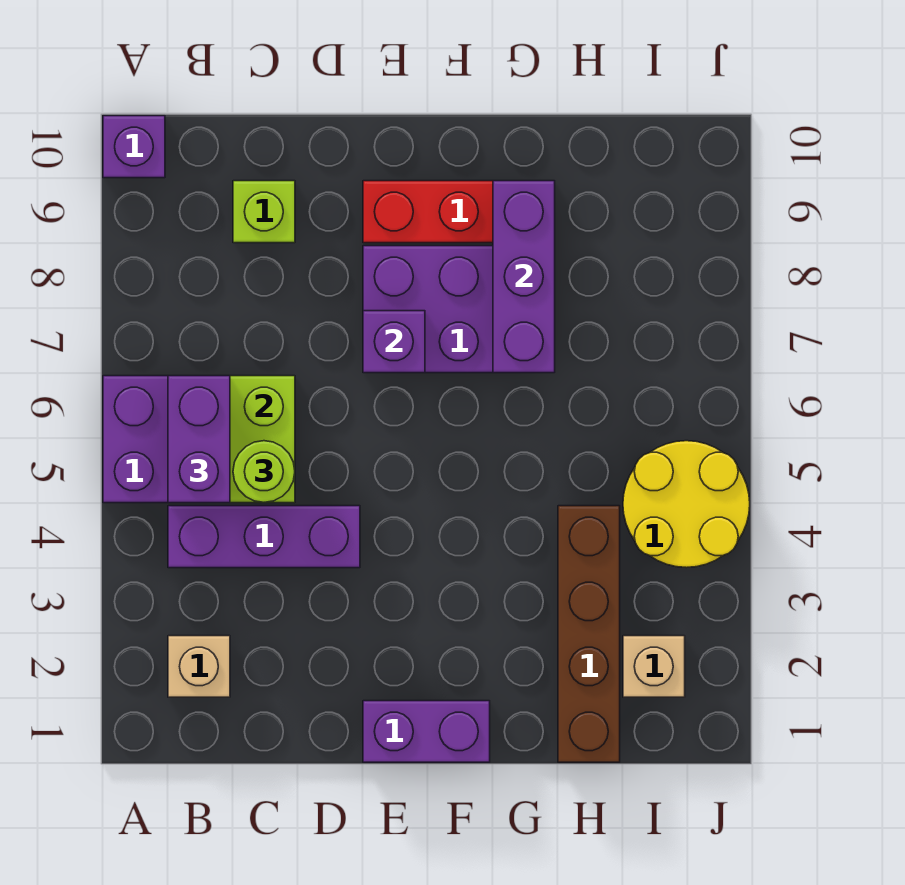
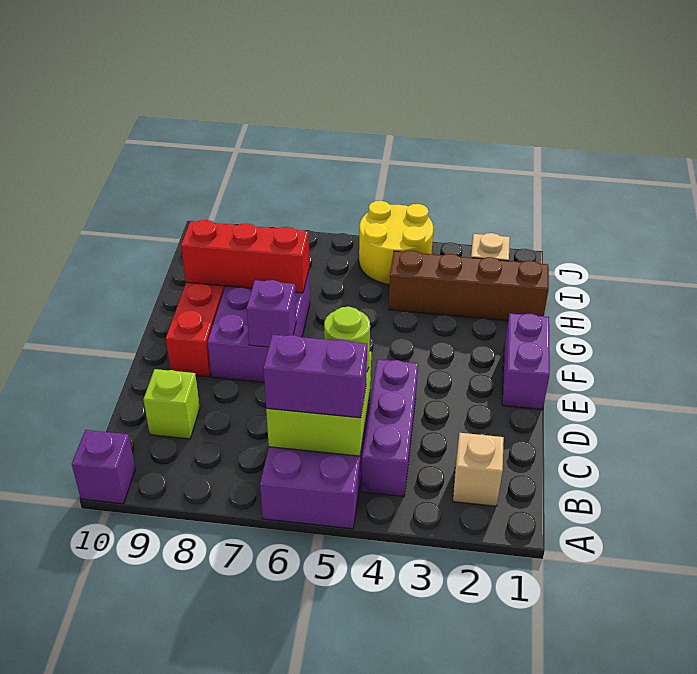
purple 1x3 brick [493,181,555,373] -> red 1x3 brick [181,220,309,293]

